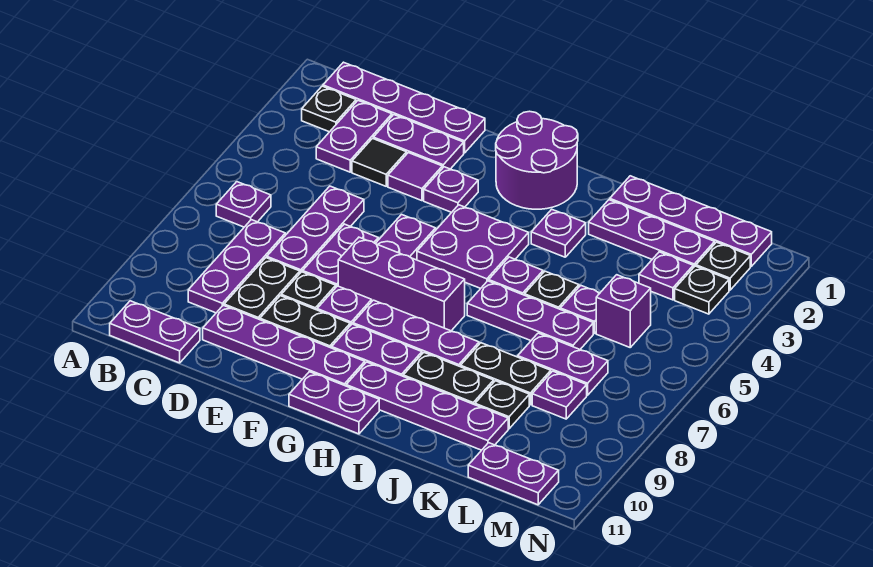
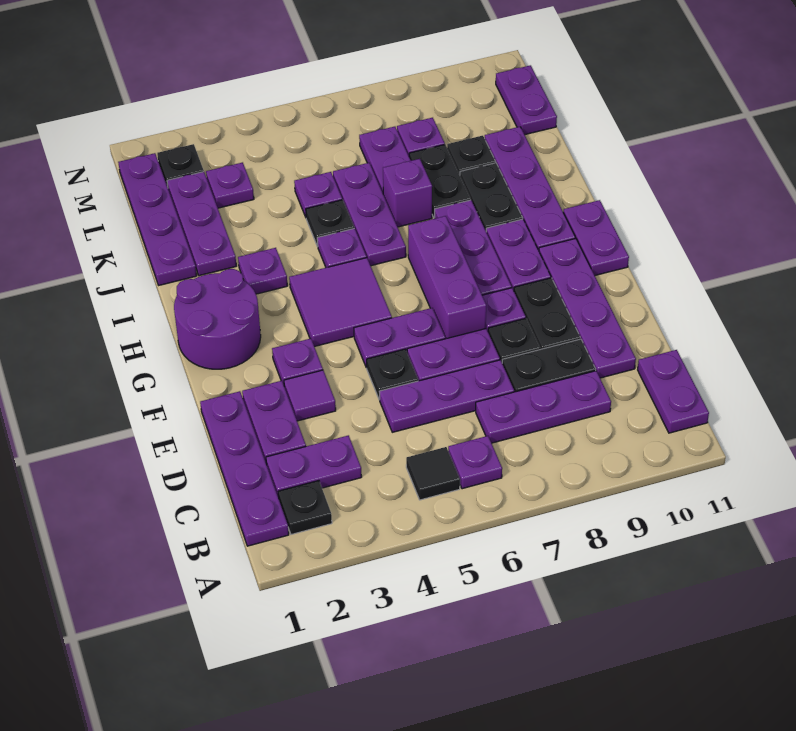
black 1x1 tile [352,138,407,186] -> black 1x1 tile moved to [406,447,460,500]
purple 2x2 plate [417,205,529,288] -> purple 2x2 tile [289,258,392,347]
purple 1x1 brick [596,275,651,347] -> purple 1x1 brick moved to [383,159,432,227]
black 1x1 plate [675,266,729,314] -> black 1x1 plate moved to [367,349,418,400]

